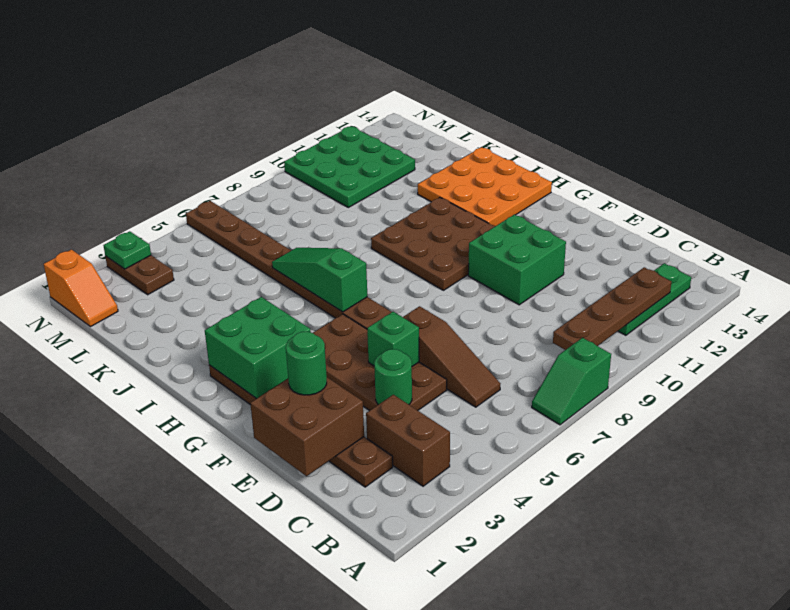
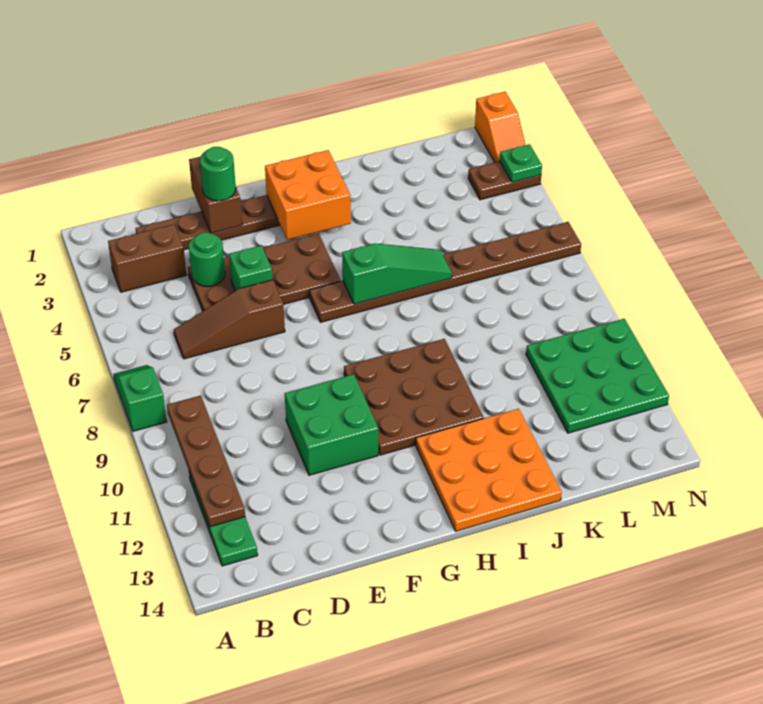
brown 2x2 brick [250,377,364,476] -> brown 1x2 brick [189,157,242,233]
green 2x2 brick [205,297,311,399] -> orange 2x2 brick [265,150,351,240]
orange 1x2 slope [44,250,118,327] -> orange 1x2 slope turned to [475,92,525,162]

